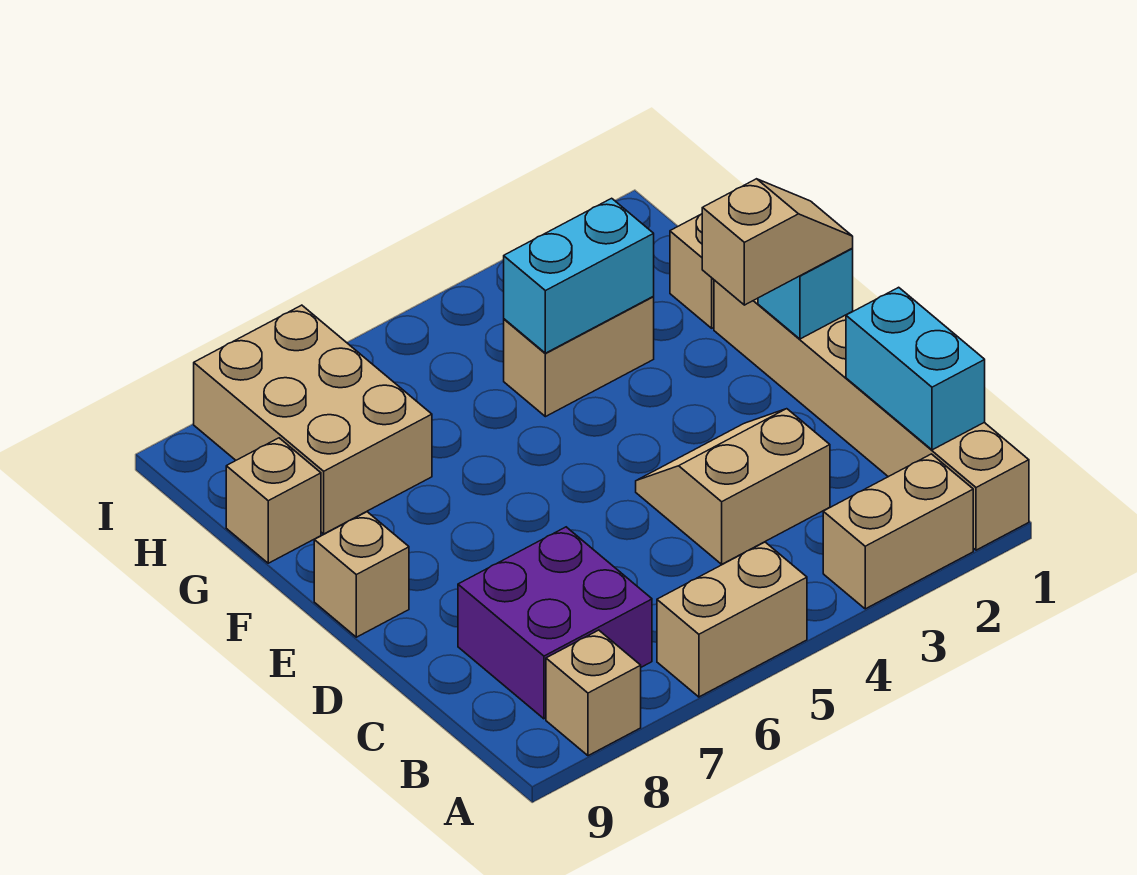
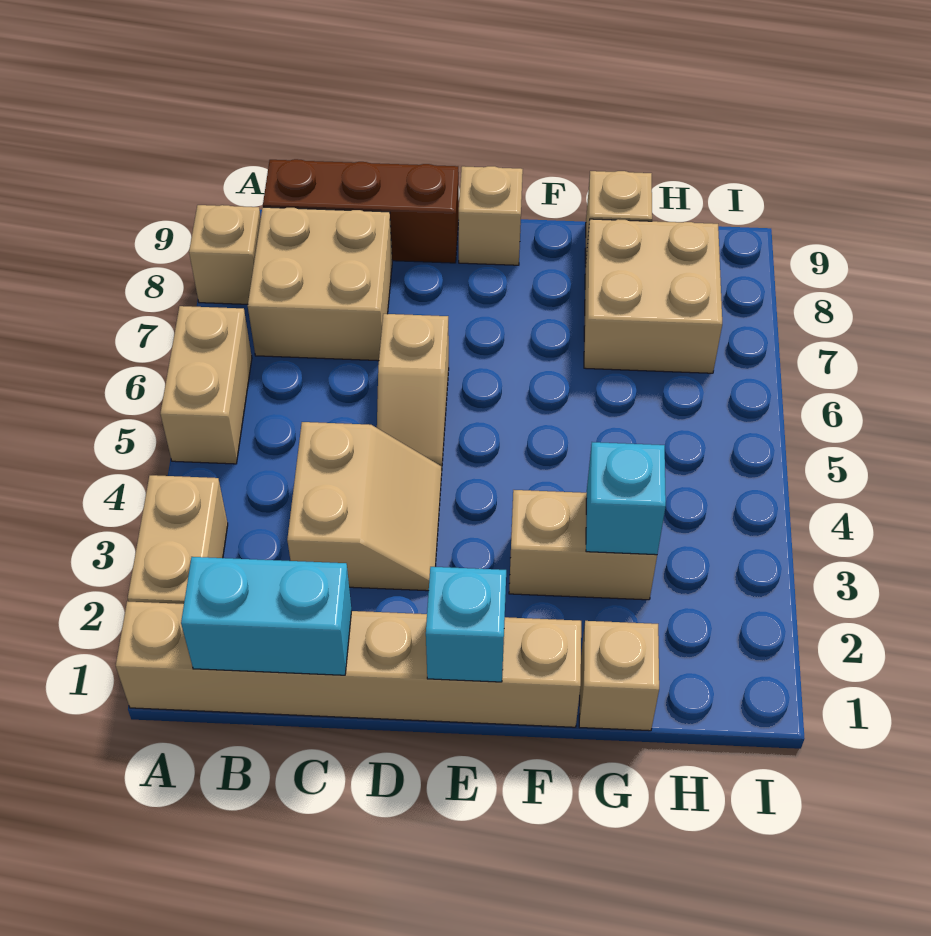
purple 2x2 brick [458,527,652,719] -> tan 2x2 brick [248,207,392,361]
none -> brown 1x3 brick [263,159,459,263]
tan 1x2 slope [702,179,853,305] -> tan 1x2 slope moved to [377,314,449,470]
tan 1x2 brick [504,297,654,417] -> tan 1x2 brick turned to [509,490,657,600]
cyan 1x2 brick [504,198,654,353] -> cyan 1x1 brick [586,442,666,555]
tan 2x3 brick [194,305,432,534] -> tan 2x2 brick [584,219,722,373]

